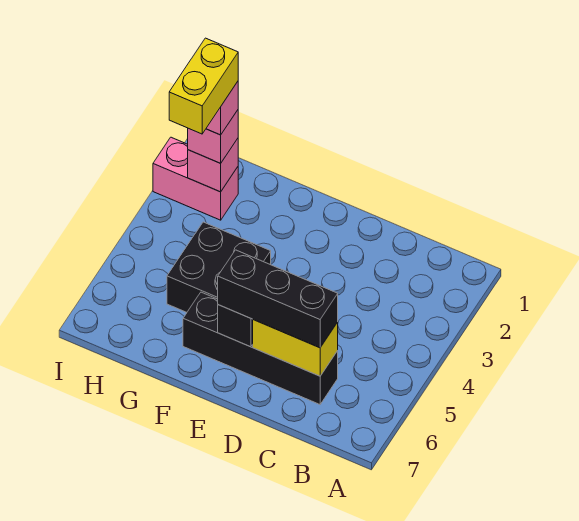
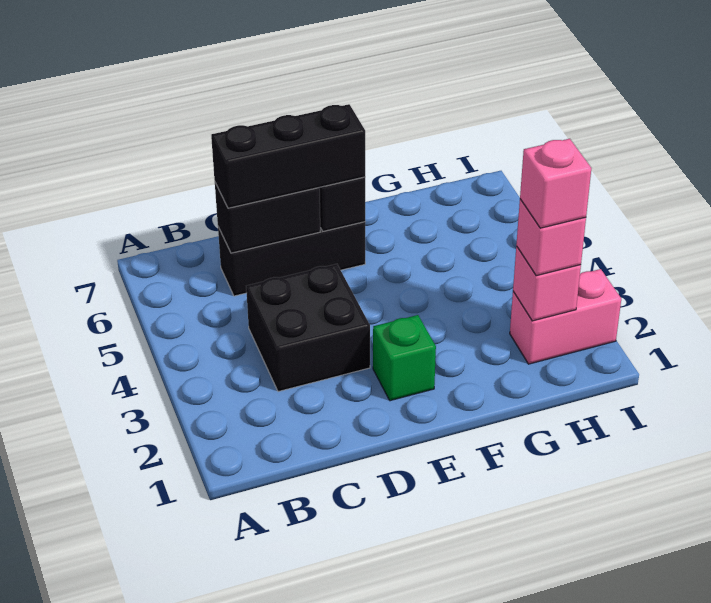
black 1x4 brick [183,292,338,404] -> black 1x3 brick [218,222,365,296]
yellow 1x2 brick [253,320,338,376] -> black 1x2 brick [215,183,320,253]
none -> green 1x1 brick [373,315,436,401]
black 2x2 brick [167,222,271,312] -> black 2x2 brick moved to [246,264,370,392]
yellow 1x2 brick [169,38,238,134] -> none

